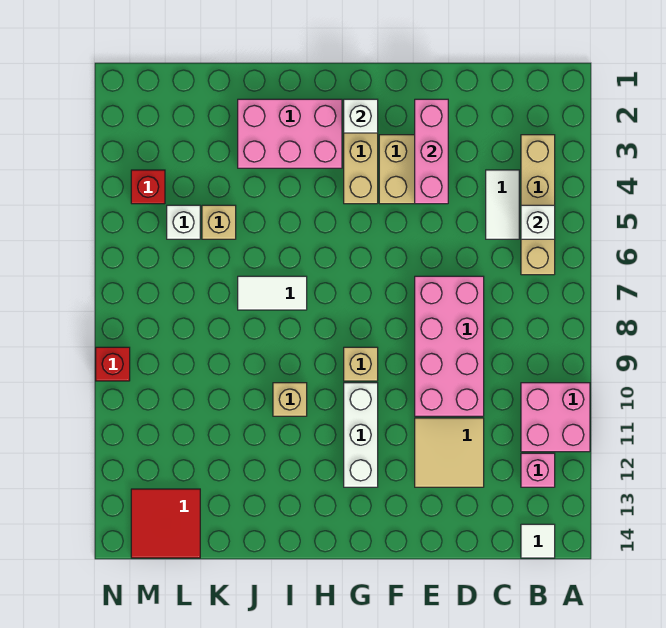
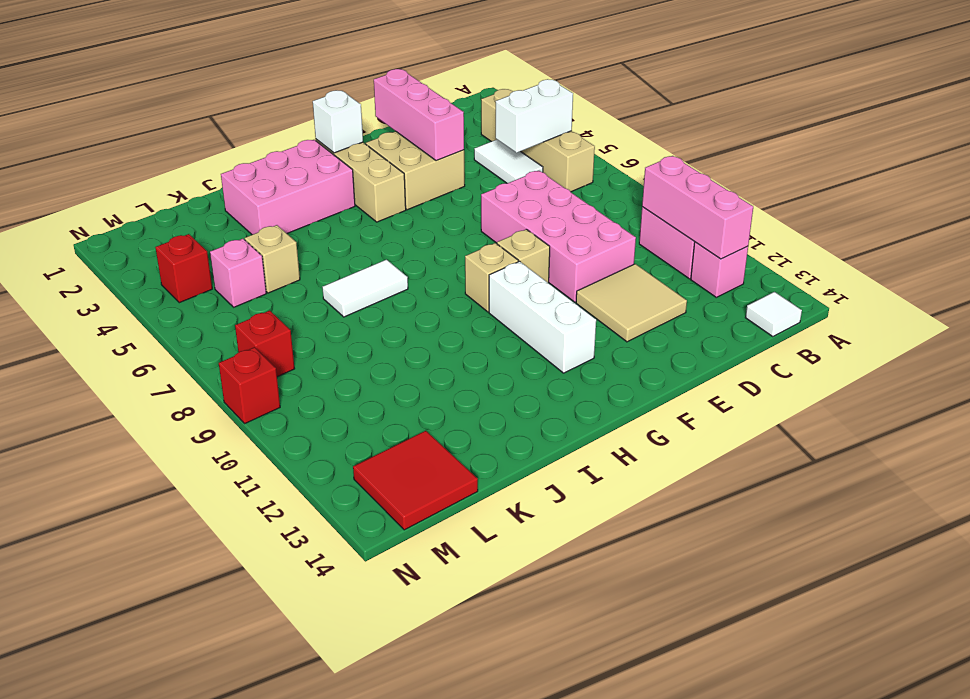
white 1x1 brick [521,205,555,239] -> white 1x2 brick [496,79,573,153]
none -> pink 1x3 brick [642,156,753,259]
tan 1x1 brick [273,383,307,416] -> tan 1x1 brick moved to [497,229,550,283]
white 1x1 brick [167,205,200,239] -> pink 1x1 brick [210,239,266,307]
none -> red 1x1 brick [235,311,295,377]

